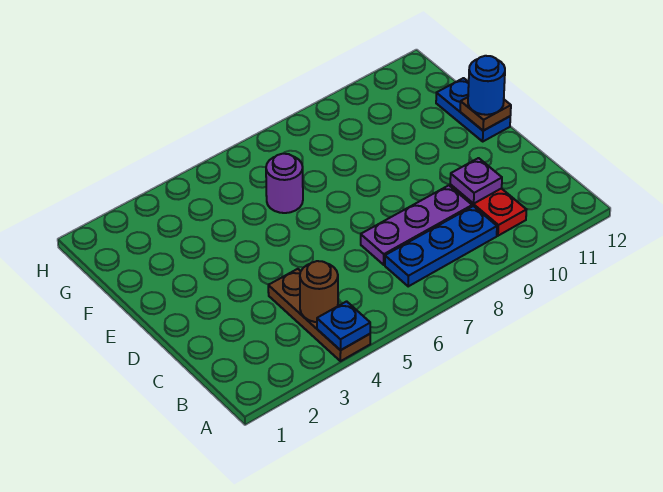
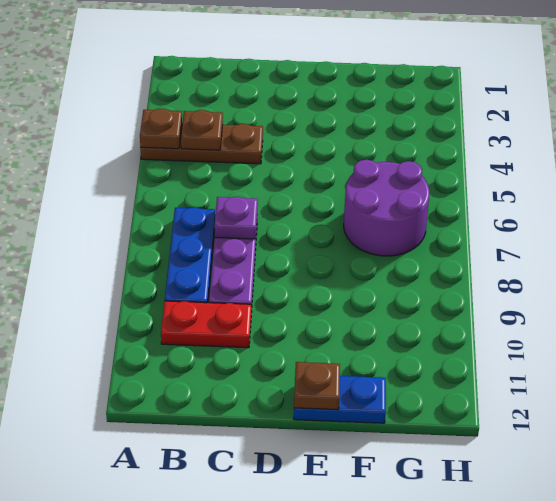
blue 1x1 plate [317,301,370,350] -> brown 1x1 plate [140,109,182,149]
brown 1x1 round brick [300,261,338,322] -> brown 1x1 plate [181,110,223,150]
purple 1x1 plate [450,158,502,204] -> purple 1x1 plate moved to [214,197,258,239]
blue 1x1 round brick [468,56,505,115] -> none
purple 1x1 round brick [266,154,303,213] -> purple 2x2 round brick [344,160,430,256]

